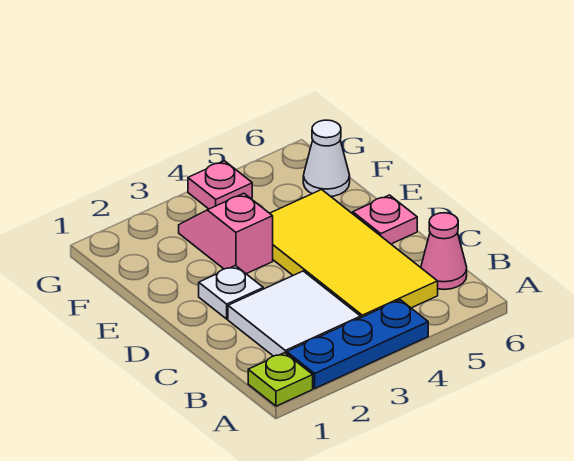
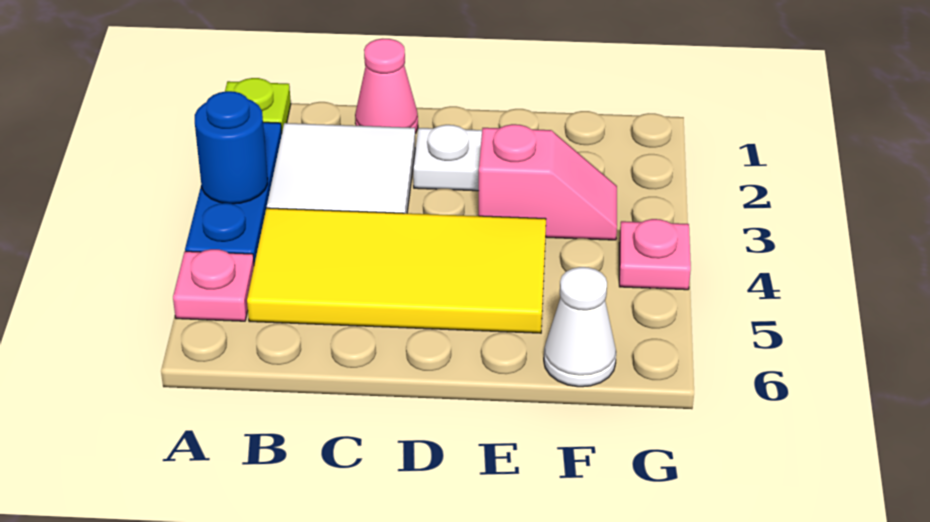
none -> blue 1x1 round brick [195,91,268,204]
pink 1x1 cone [421,213,467,290] -> pink 1x1 cone moved to [355,39,418,134]
pink 1x1 plate [353,195,417,244] -> pink 1x1 plate moved to [173,249,254,321]

